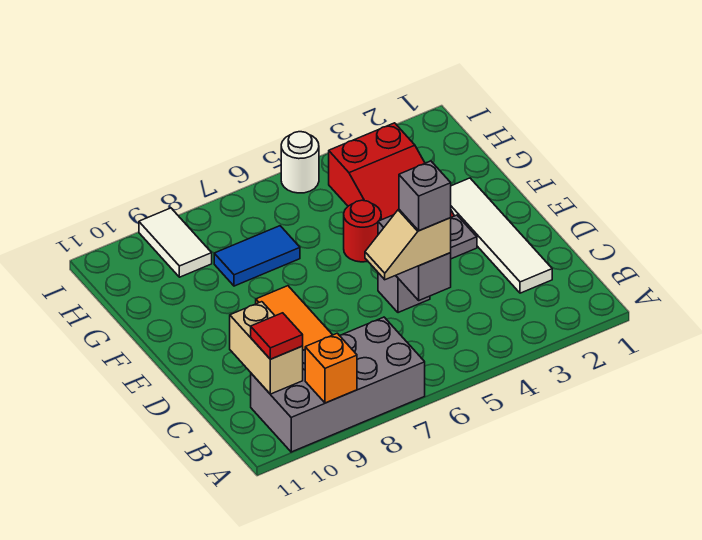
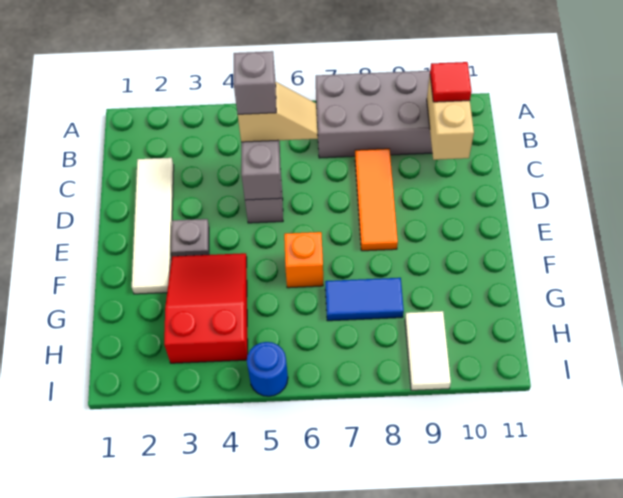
orange 1x1 brick [305,333,357,403] -> orange 1x1 brick moved to [284,232,323,288]
red 1x1 round brick [344,200,381,262] -> none
white 1x1 round brick [281,132,319,193] -> blue 1x1 round brick [247,342,288,396]

